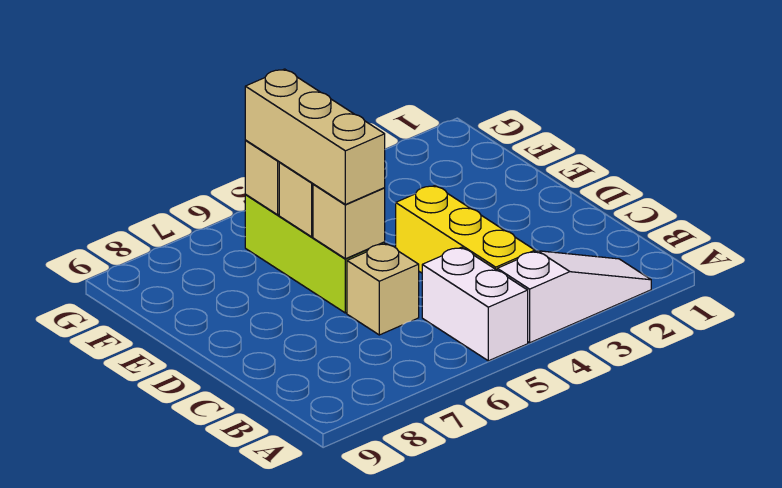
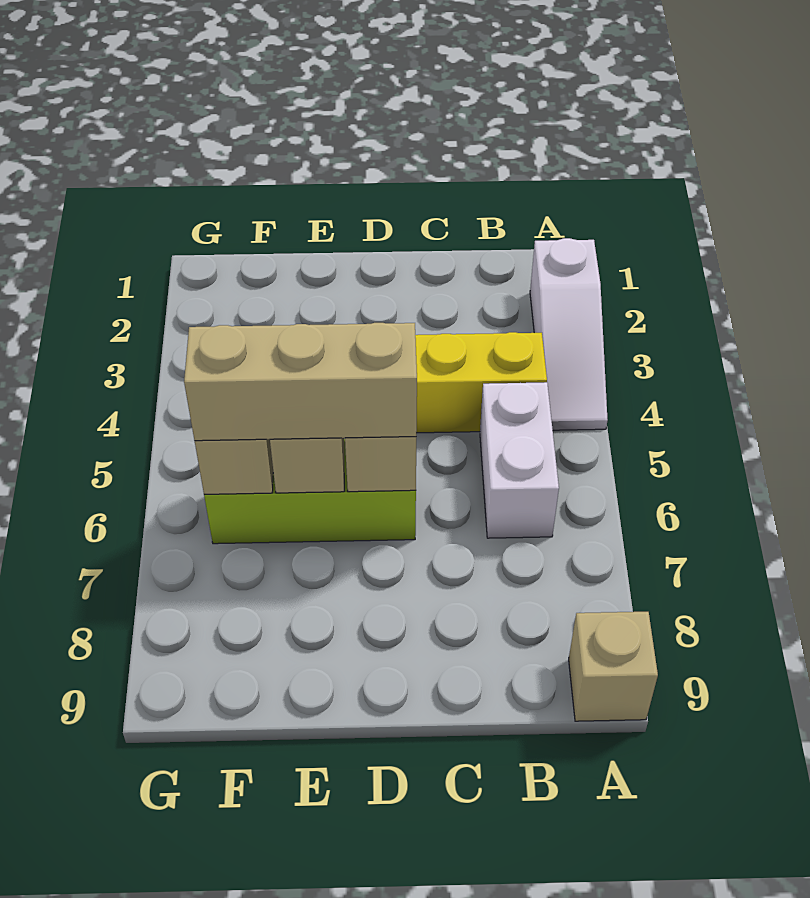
white 1x3 slope [497,251,651,343] -> white 1x3 slope turned to [530,238,608,430]
white 1x2 brick [422,247,528,361] -> white 1x2 brick turned to [480,382,559,538]
tan 1x1 brick [347,243,419,335] -> tan 1x1 brick moved to [569,612,658,721]

